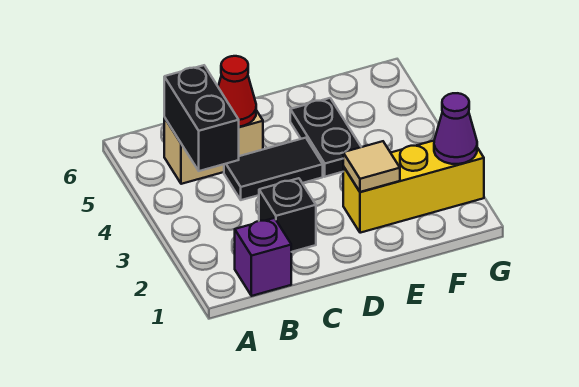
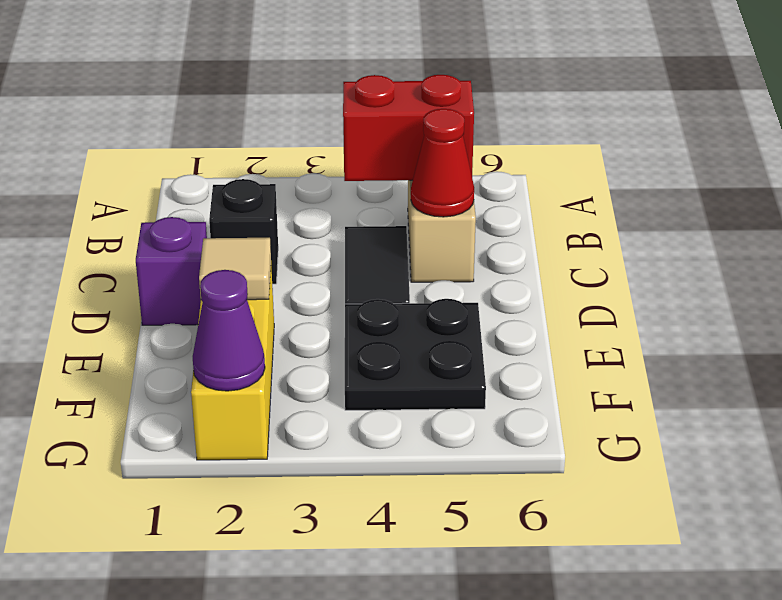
purple 1x1 brick [235,218,291,296] -> purple 1x1 brick moved to [136,217,207,325]
black 1x2 brick [164,65,239,171] -> red 1x2 brick [343,75,474,181]
black 1x2 plate [290,98,361,177] -> black 2x2 plate [345,299,486,410]

